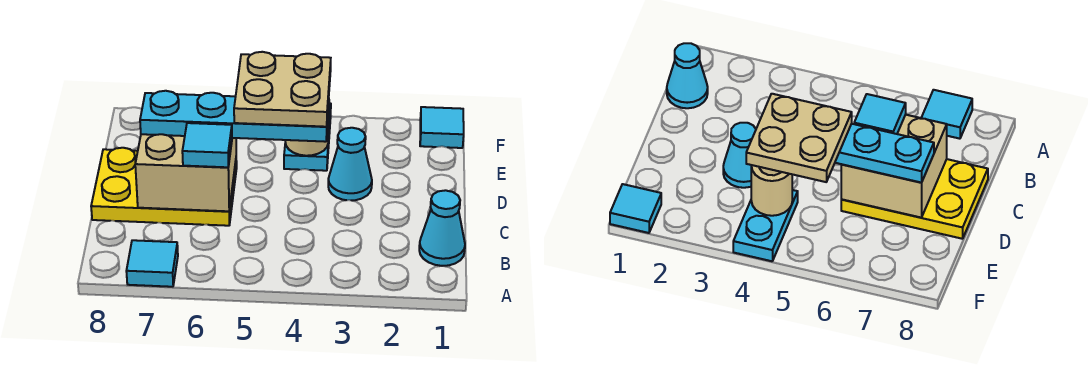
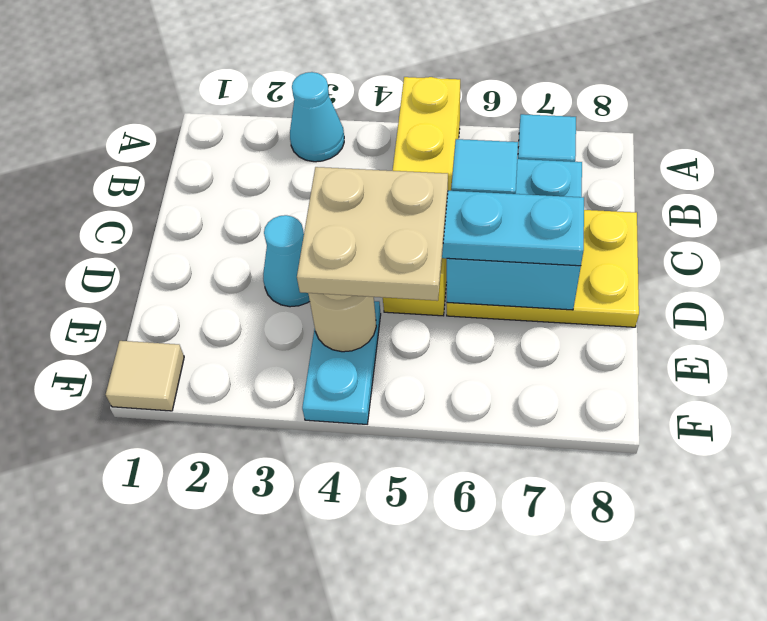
none -> yellow 1x4 brick [383,77,460,316]
cyan 1x1 cone [419,190,465,266] -> cyan 1x1 cone moved to [290,72,344,162]
tan 2x2 brick [135,134,236,211] -> cyan 2x2 brick [447,159,582,310]
cyan 1x1 tile [420,107,464,148] -> tan 1x1 tile [106,341,184,411]

